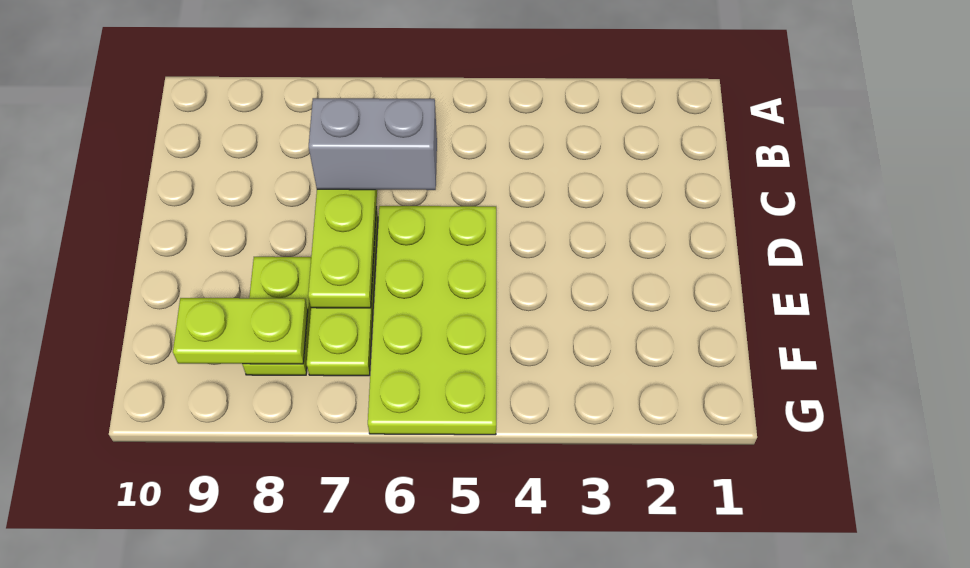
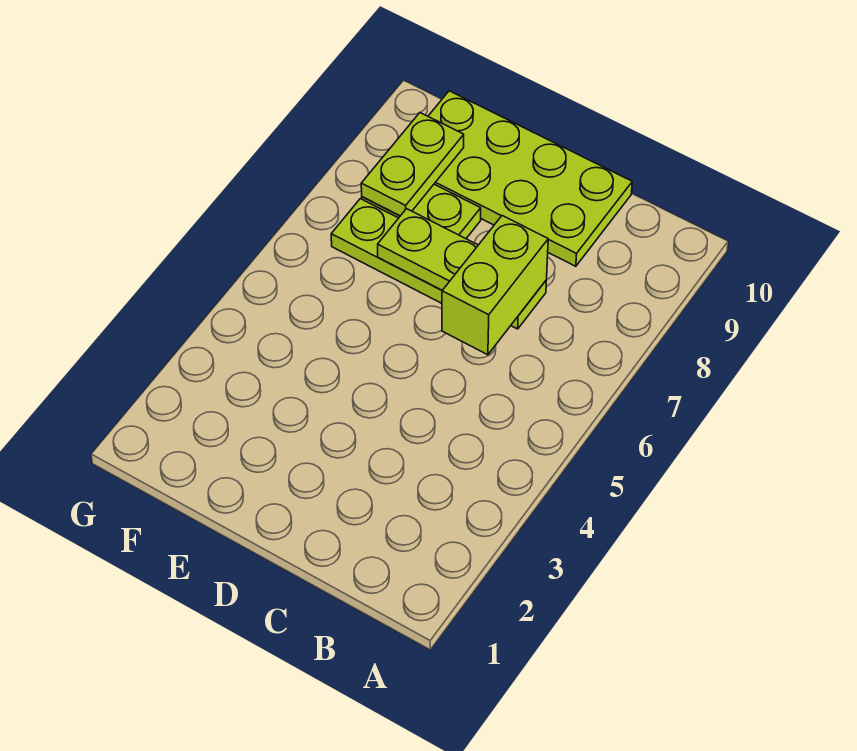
grey 1x2 brick [309,98,437,190] -> lime 1x2 brick [442,216,548,355]
lime 2x4 plate [368,206,496,435] -> lime 2x4 plate moved to [428,91,632,266]

